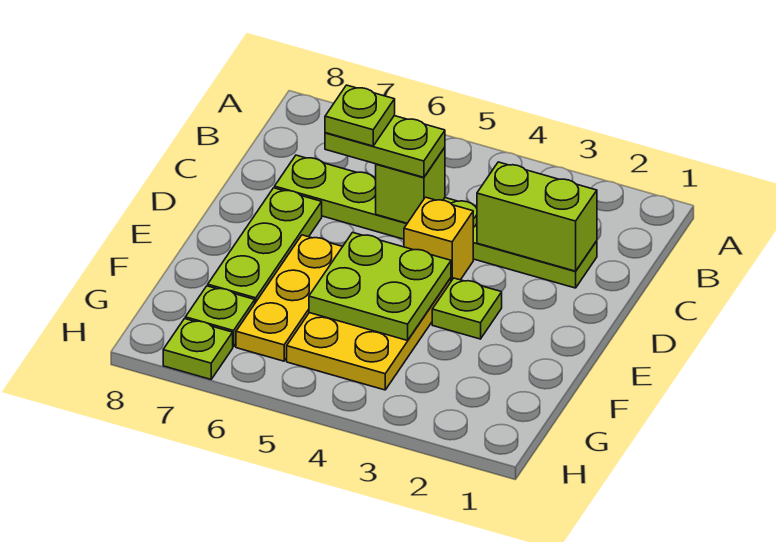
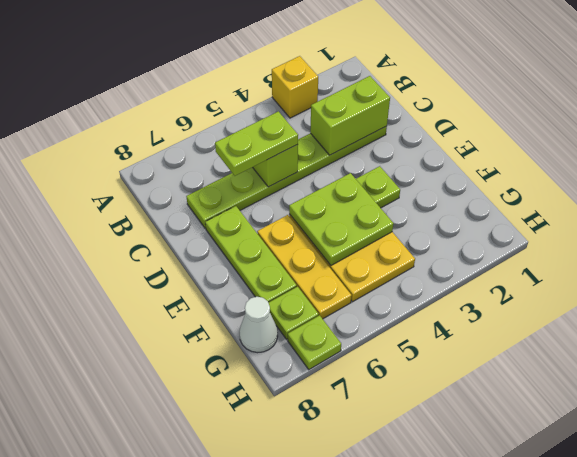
lime 1x1 plate [325,85,395,146] -> none
yellow 1x1 brick [404,197,473,281] -> yellow 1x1 brick moved to [272,56,318,118]
none -> white 1x1 cone [239,297,278,353]

